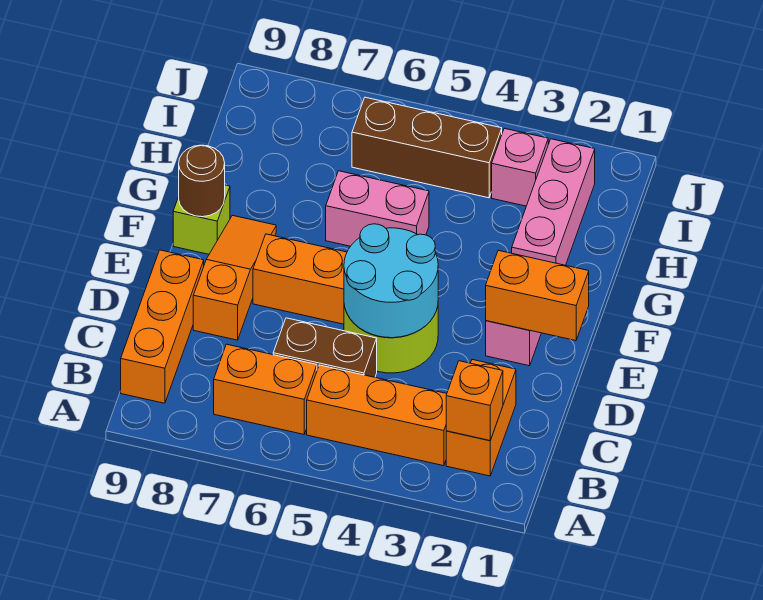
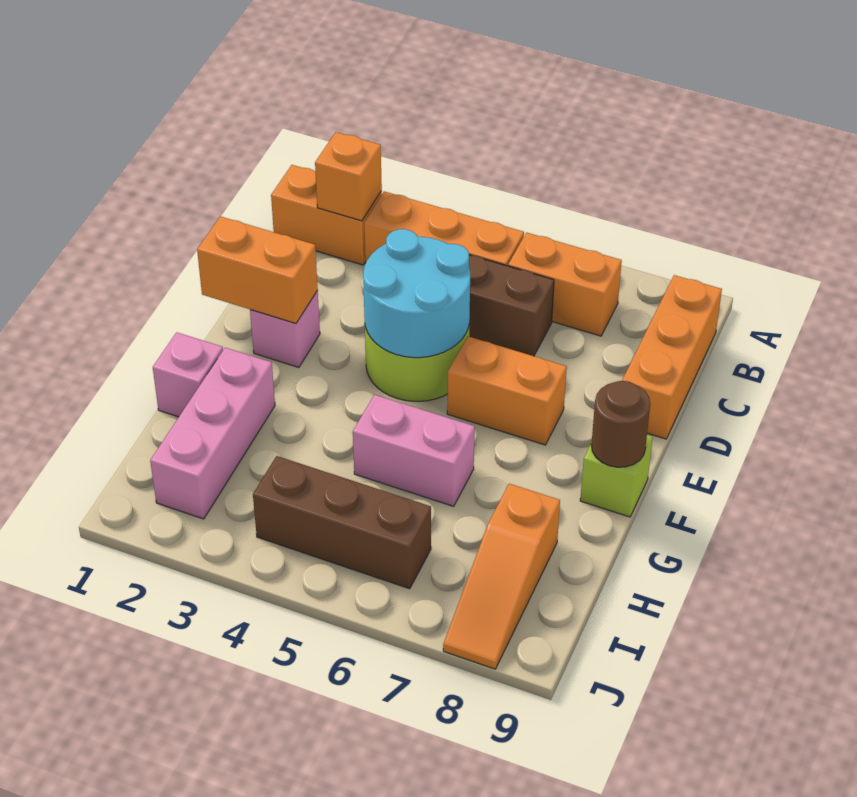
orange 1x2 brick [446,360,516,476] -> orange 1x2 brick turned to [271,165,382,265]
orange 1x3 slope [193,215,276,340] -> orange 1x3 slope moved to [443,484,560,669]
pink 1x1 brick [492,128,548,206] -> pink 1x1 brick moved to [153,332,223,417]

